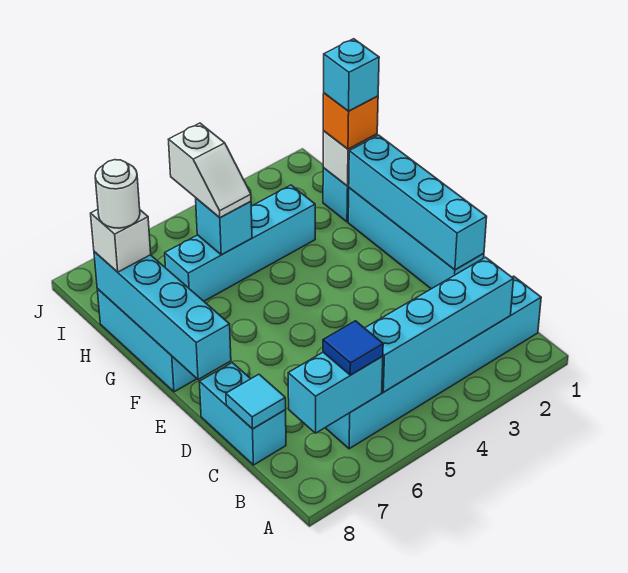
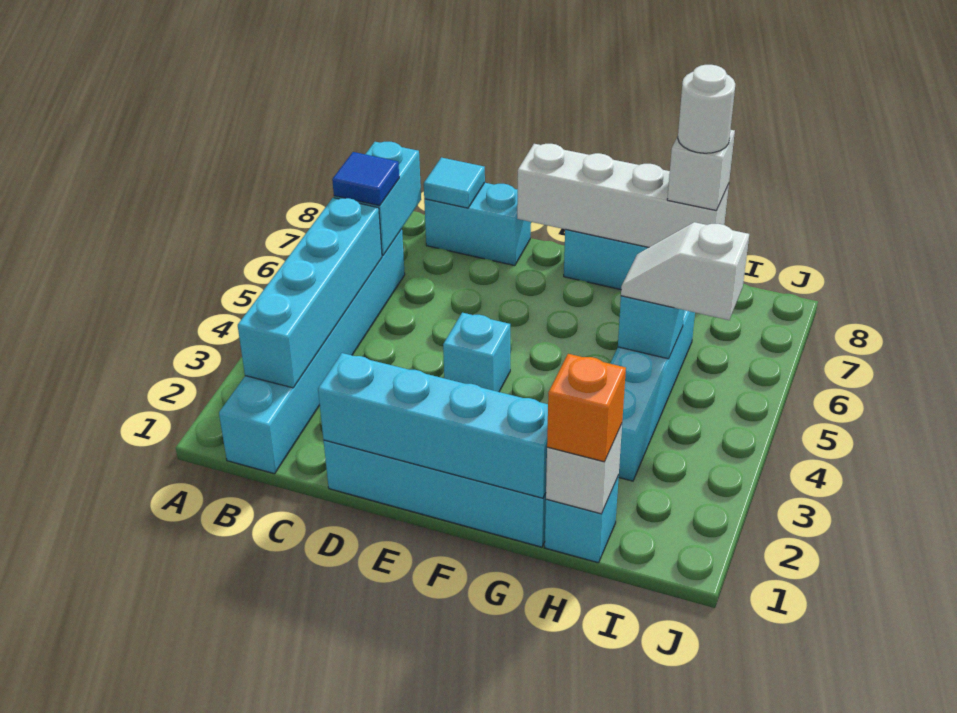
cyan 1x4 brick [94,252,231,380] -> white 1x4 brick [517,144,729,247]
cyan 1x1 brick [324,39,379,111] -> cyan 1x1 brick moved to [443,313,510,392]

